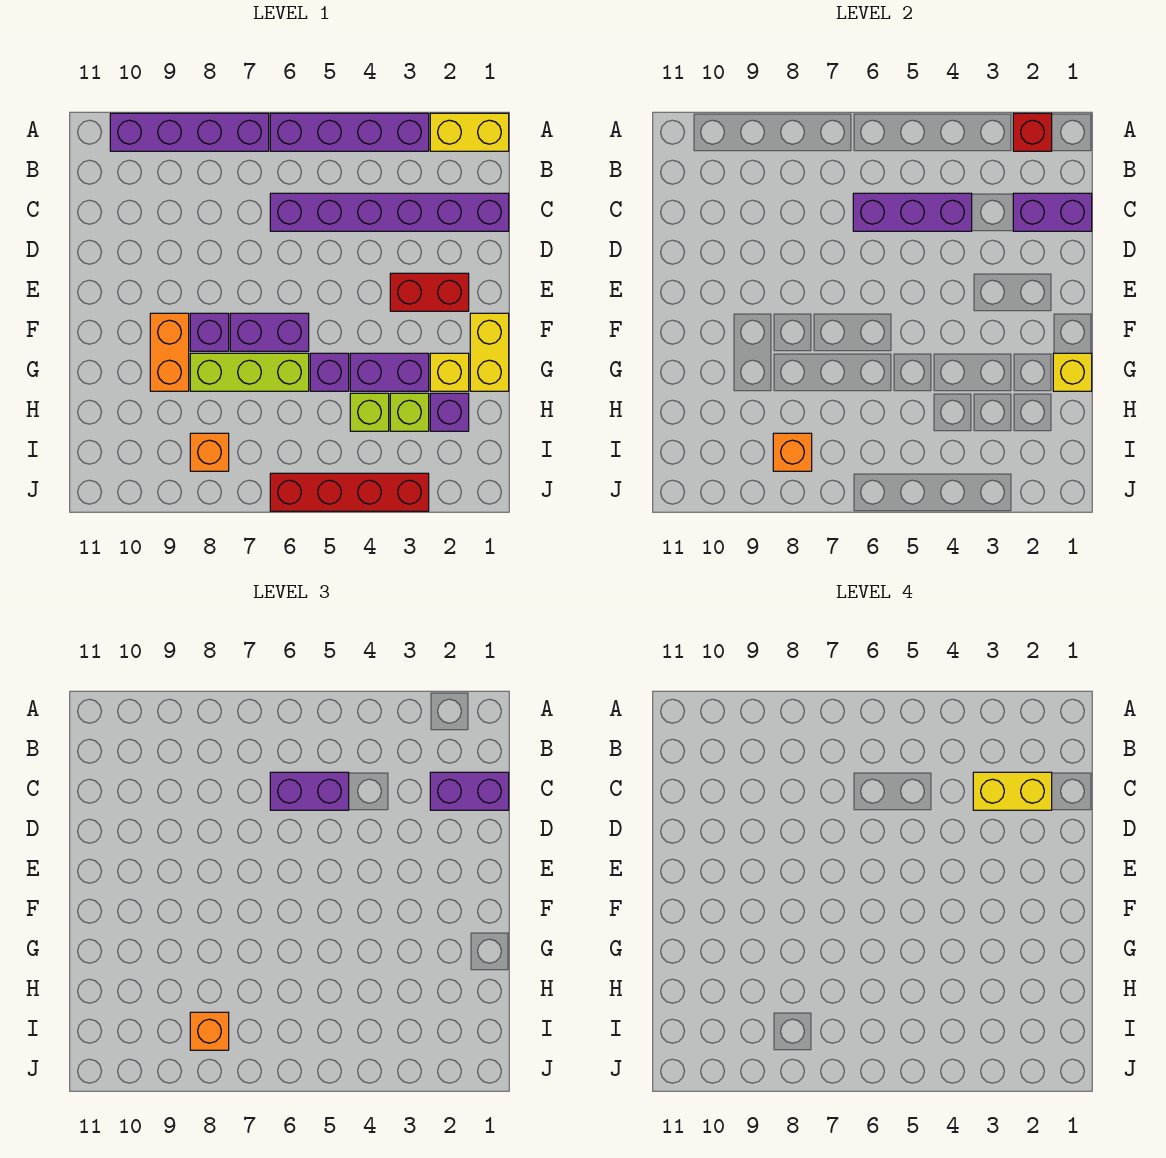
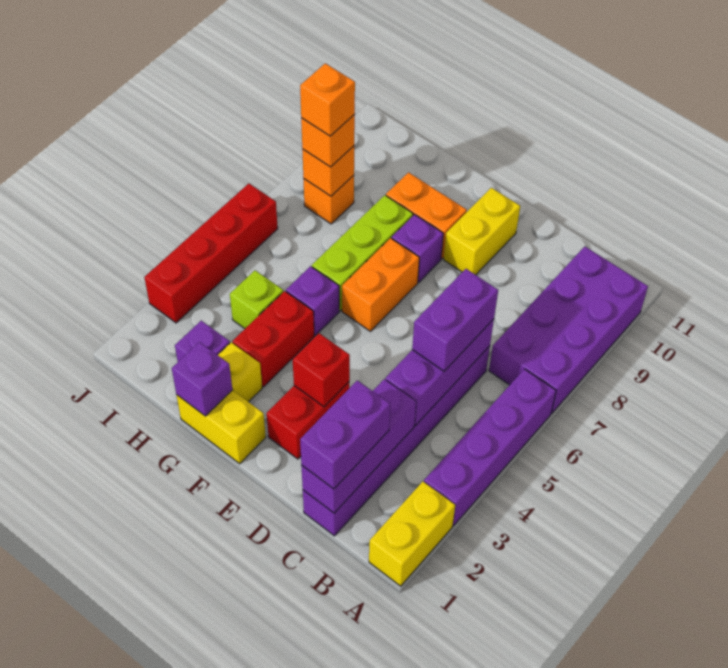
red 1x1 brick [1013,113,1052,151] -> red 1x1 brick moved to [293,333,350,407]
purple 1x4 brick [110,113,269,151] -> purple 2x4 brick [489,247,648,414]
purple 1x2 brick [1013,193,1092,231] -> purple 1x3 brick [301,379,416,513]
yellow 1x2 brick [973,772,1052,810] -> yellow 1x2 brick moved to [444,188,520,275]
purple 1x2 brick [230,313,309,351] -> orange 1x2 brick [342,238,419,331]
yellow 1x1 brick [1053,353,1092,391] -> purple 1x1 brick [172,342,232,416]
purple 1x2 brick [350,353,429,391] -> red 1x2 brick [233,291,314,387]
lime 1x1 brick [390,393,429,431] -> none
none -> orange 1x1 brick [300,63,355,136]

